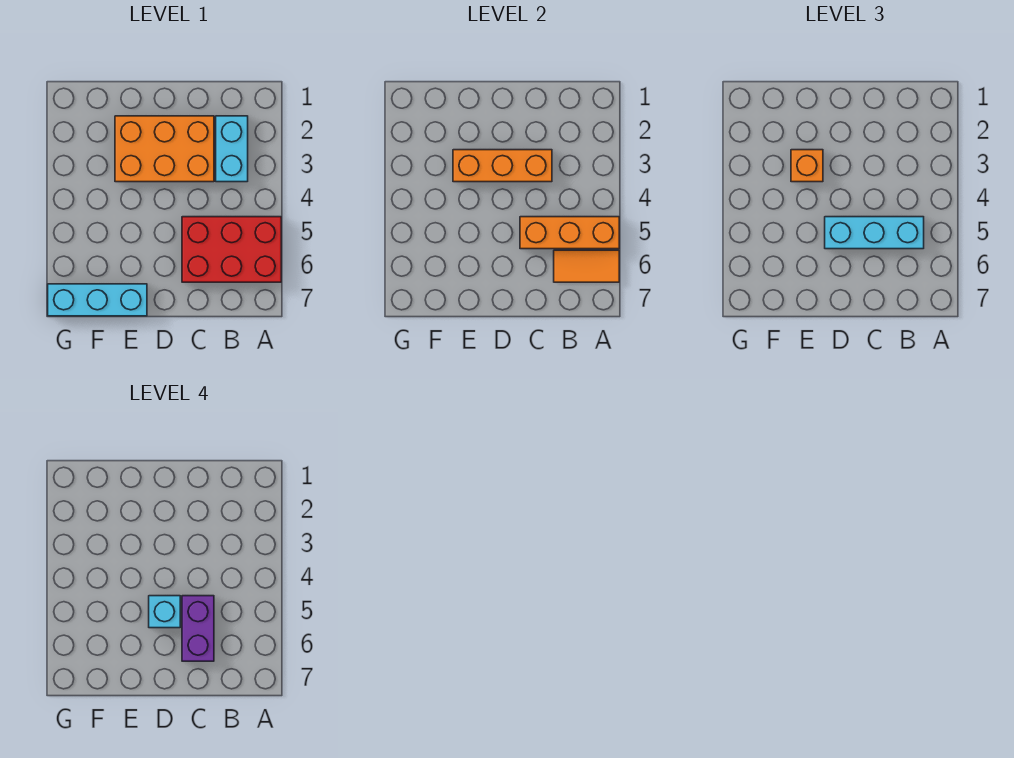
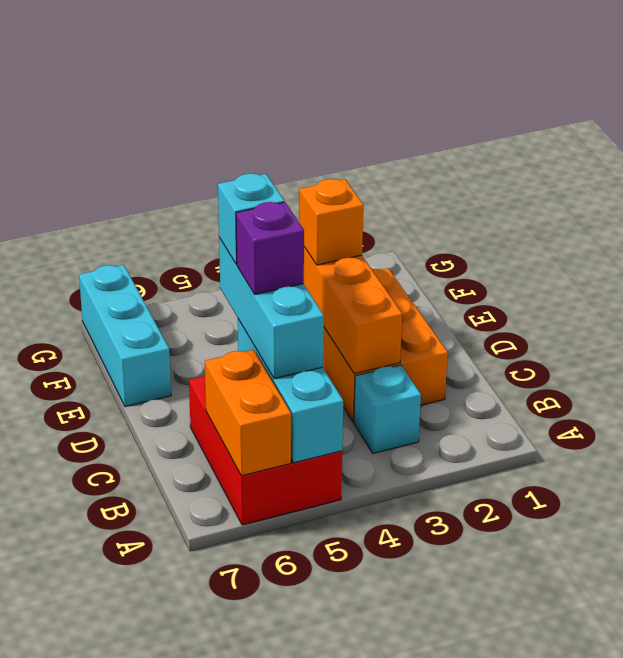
orange 1x3 brick [520,217,619,249] -> cyan 1x3 brick [238,319,343,463]
orange 1x2 tile [554,250,619,282] -> orange 1x2 brick [205,350,291,476]
cyan 1x2 brick [216,116,248,182] -> cyan 1x1 brick [354,365,421,453]
purple 1x2 brick [182,596,214,661] -> purple 1x1 brick [236,202,304,294]

